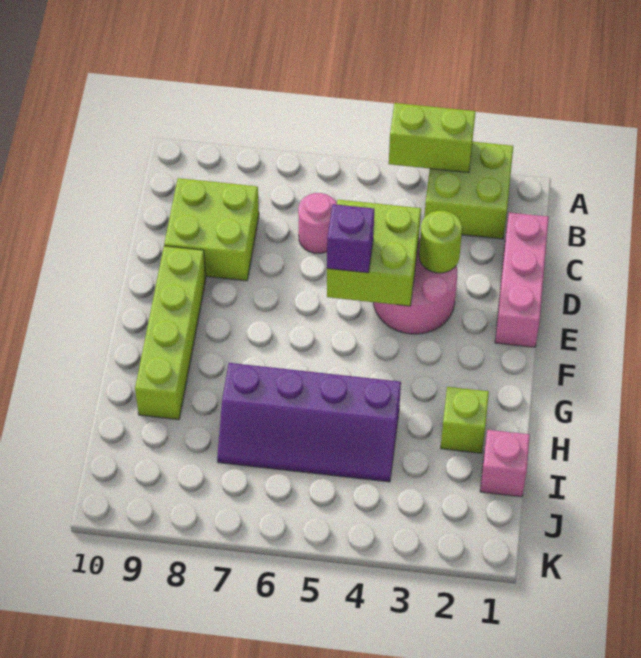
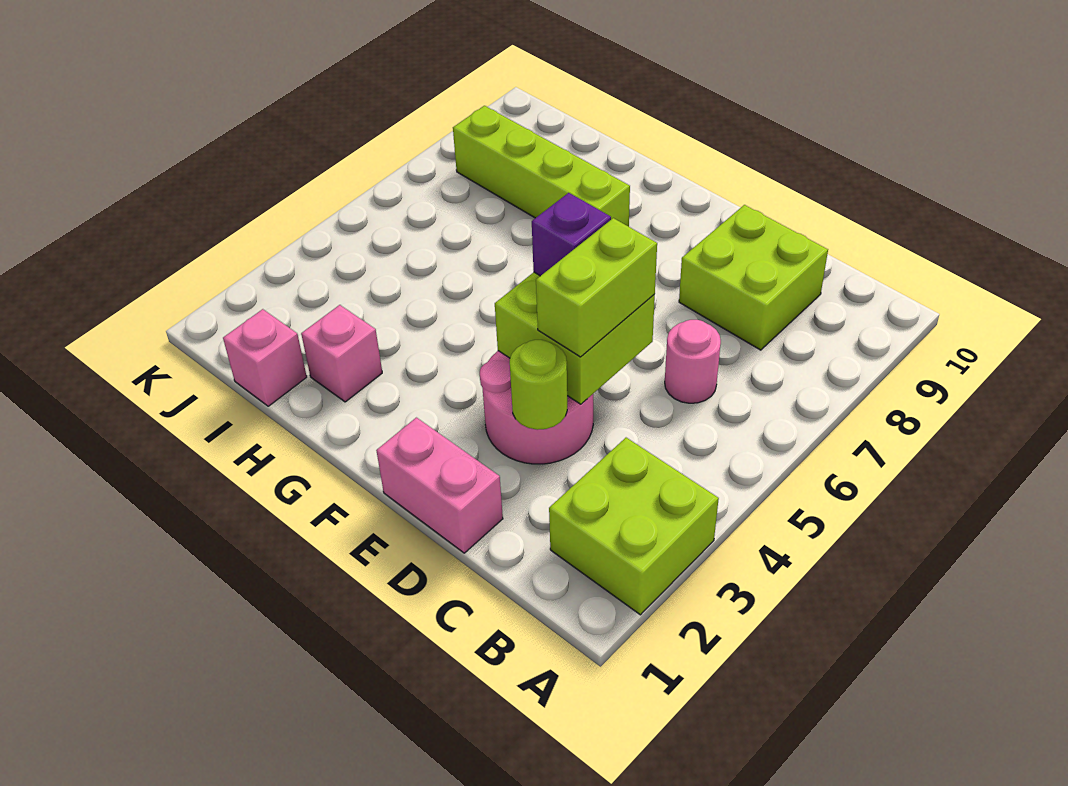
lime 1x2 brick [389,103,475,172] -> lime 1x2 brick moved to [536,218,657,357]
pink 1x3 brick [495,213,549,347] -> pink 1x2 brick [376,418,503,553]
lime 1x4 brick [135,246,206,420] -> lime 1x4 brick moved to [453,106,630,227]
lime 1x1 brick [441,387,489,453] -> pink 1x1 brick [301,305,382,402]
purple 2x4 slope [217,363,401,482] -> none

